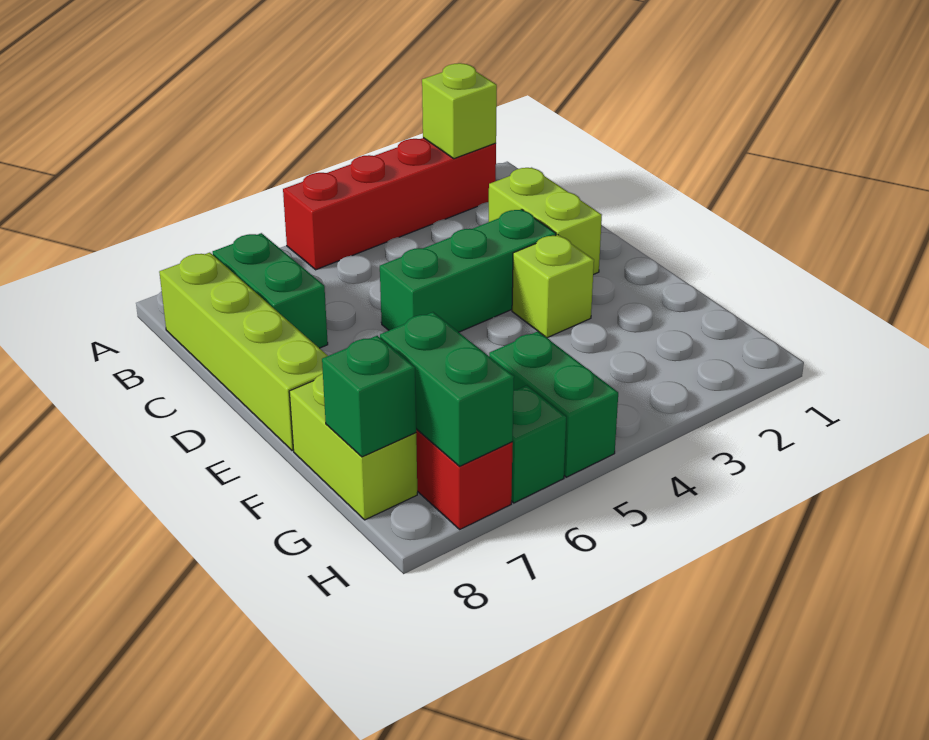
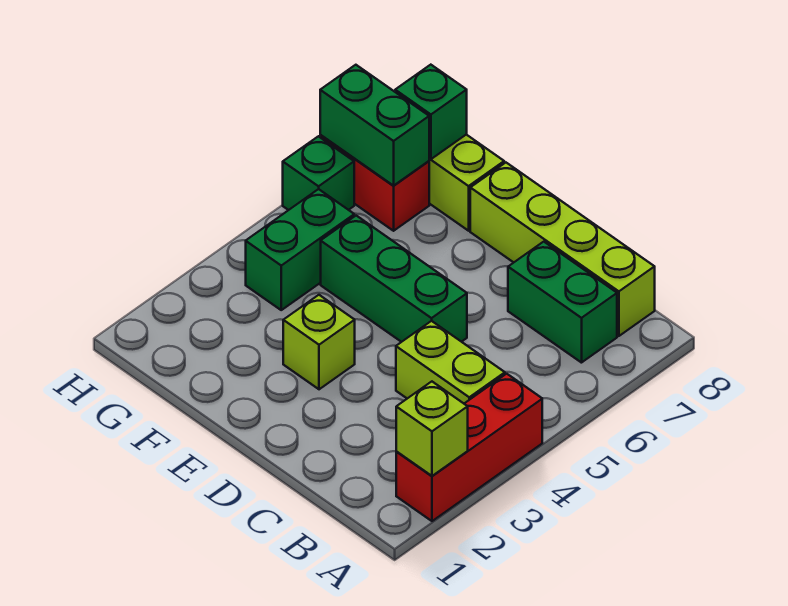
red 1x4 brick [283,138,496,270] -> red 1x3 brick [396,374,542,521]
lime 1x2 brick [489,168,602,275] -> lime 1x2 brick moved to [396,321,505,403]
green 1x3 brick [380,209,556,332] -> green 1x3 brick turned to [321,216,467,342]
green 1x2 brick [489,331,618,477] -> green 1x2 brick turned to [246,189,354,310]

